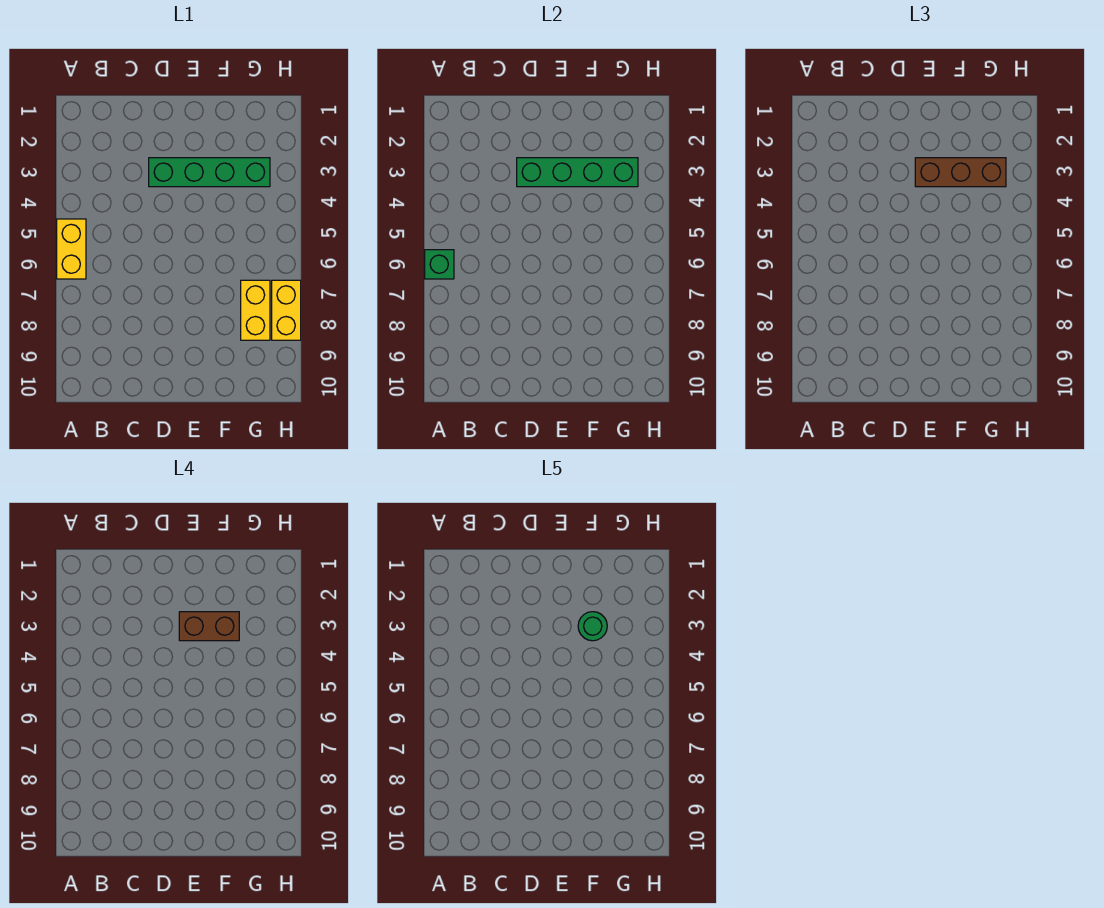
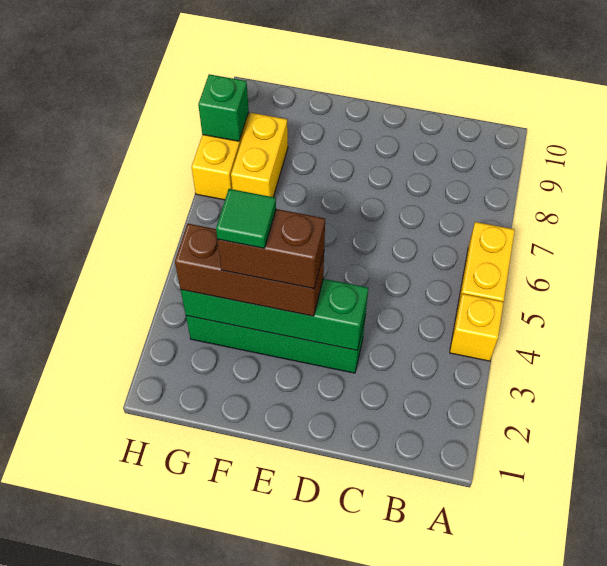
none -> yellow 1x1 brick [450,294,504,361]
green 1x1 brick [425,250,454,279] -> green 1x1 brick moved to [198,74,249,141]
green 1x1 round brick [578,612,607,641] -> green 1x1 tile [216,189,276,248]

